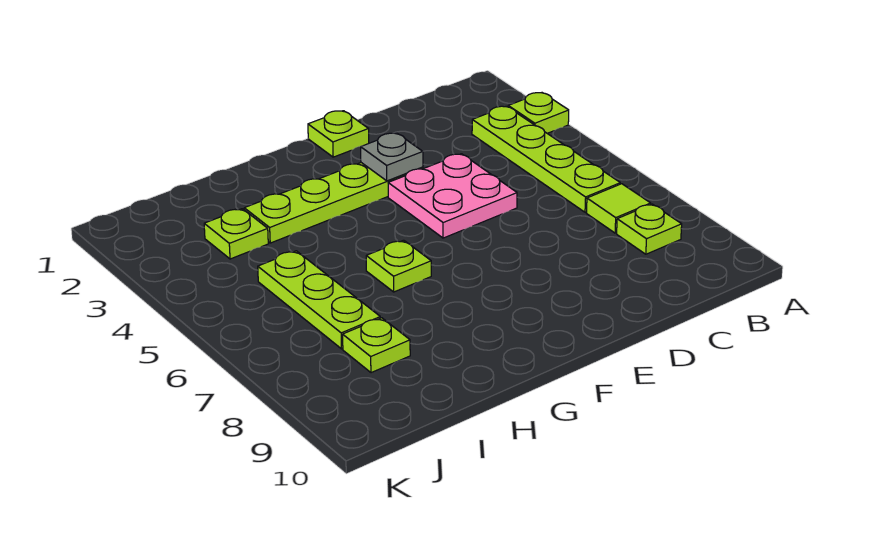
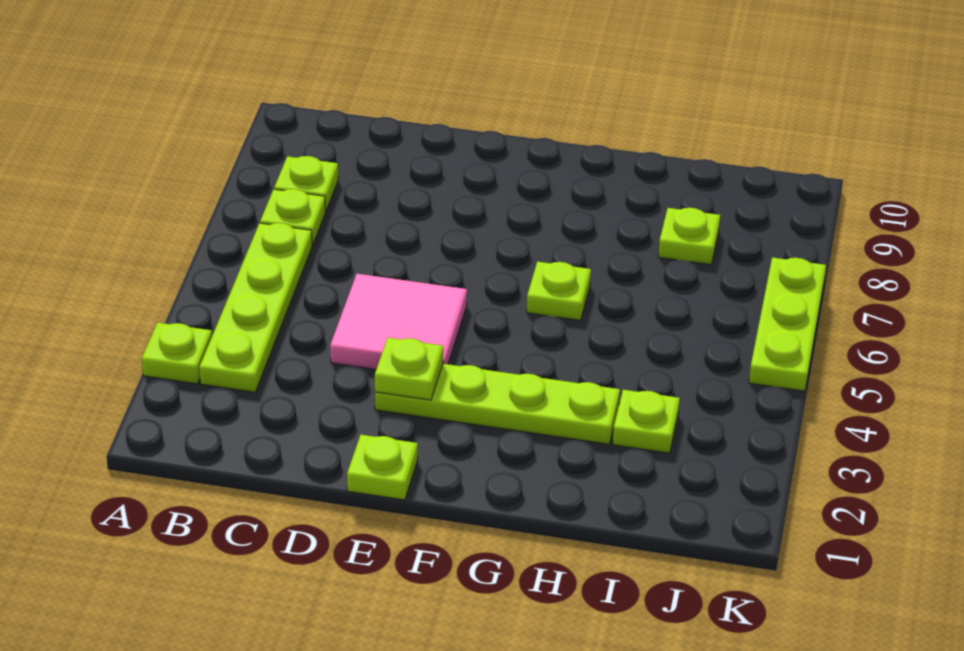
lime 1x1 tile [587,184,651,233] -> lime 1x1 plate [260,189,325,246]
pink 2x2 plate [388,154,517,238] -> pink 2x2 tile [330,274,467,369]
grey 1x1 plate [361,133,423,181] -> lime 1x1 plate [375,338,443,400]
lime 1x3 plate [258,251,380,349] -> lime 1x3 plate moved to [749,257,826,391]

